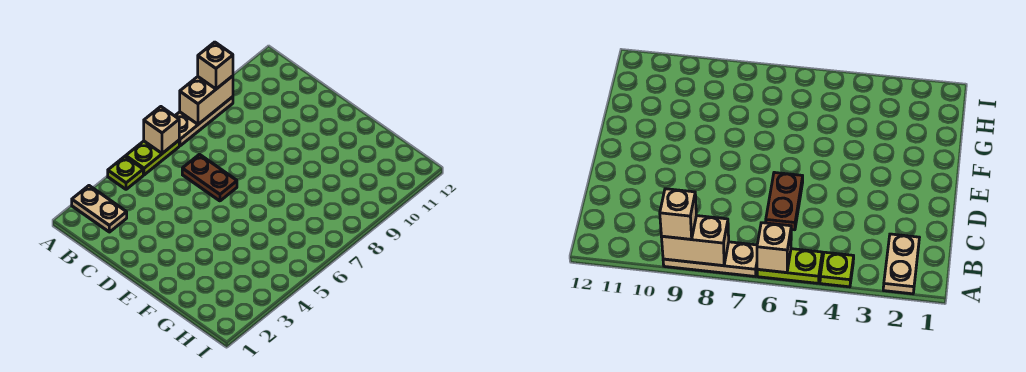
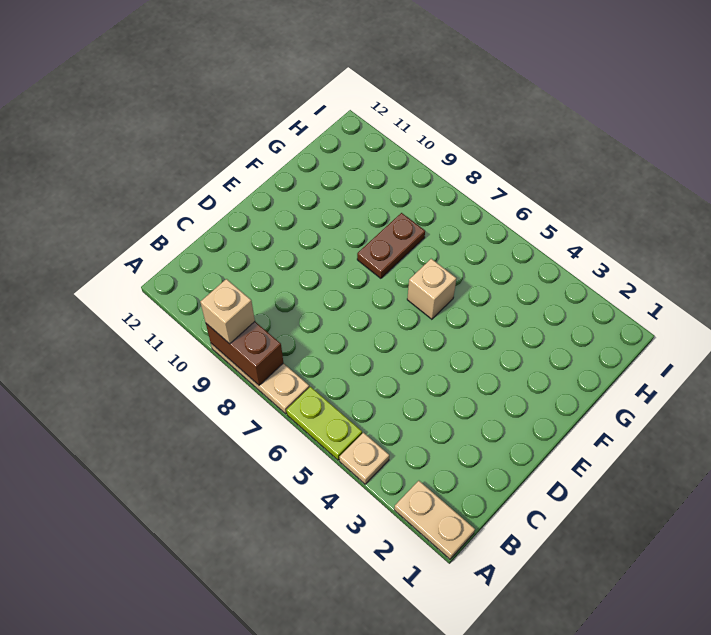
tan 1x2 plate [72,186,127,232] -> tan 1x2 plate turned to [394,481,475,559]
lime 1x1 plate [108,157,143,189] -> tan 1x1 plate [339,433,389,484]
tan 1x1 brick [144,107,179,153] -> tan 1x1 brick moved to [407,259,456,319]
tan 1x2 brick [180,76,233,124] -> brown 1x2 brick [206,322,283,385]
brown 1x2 plate [182,154,237,201] -> brown 1x2 plate moved to [357,213,425,278]

